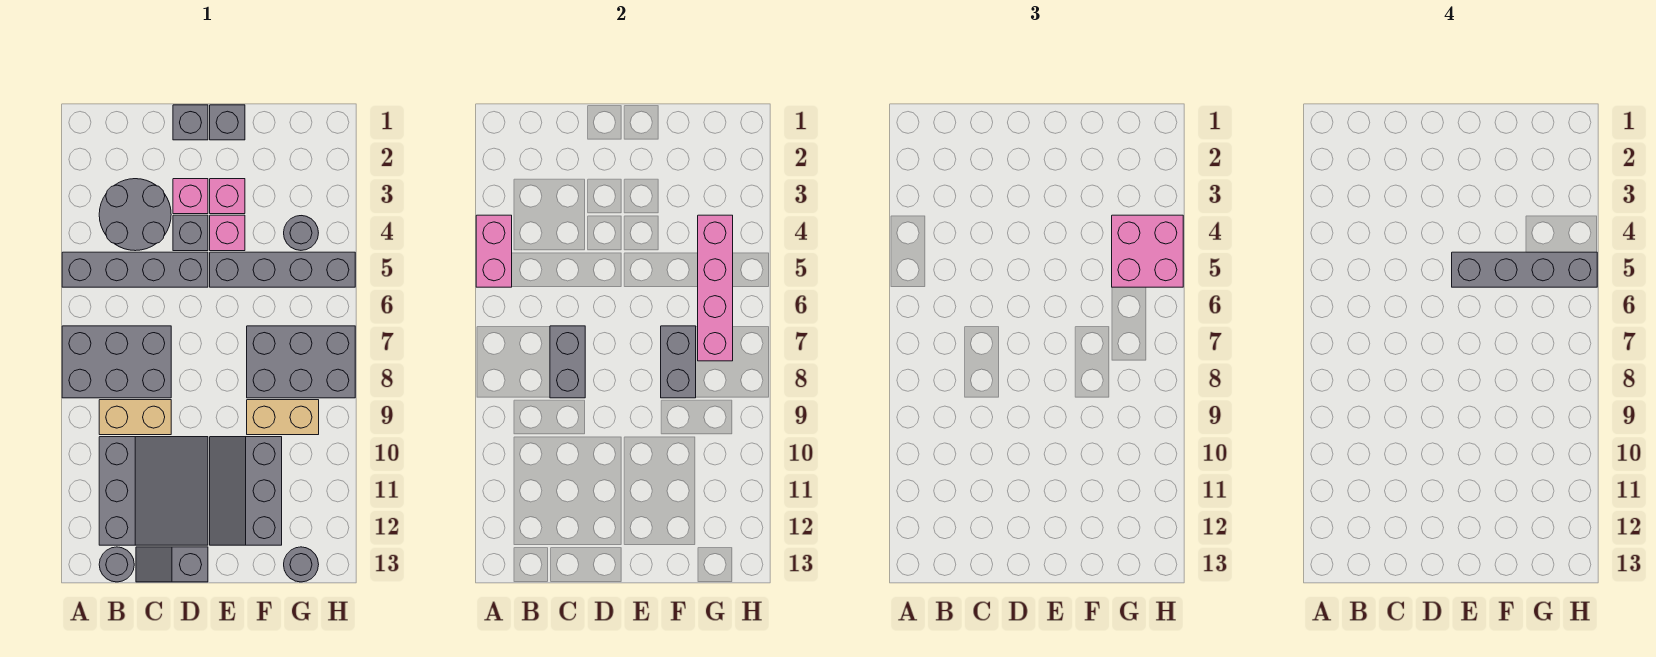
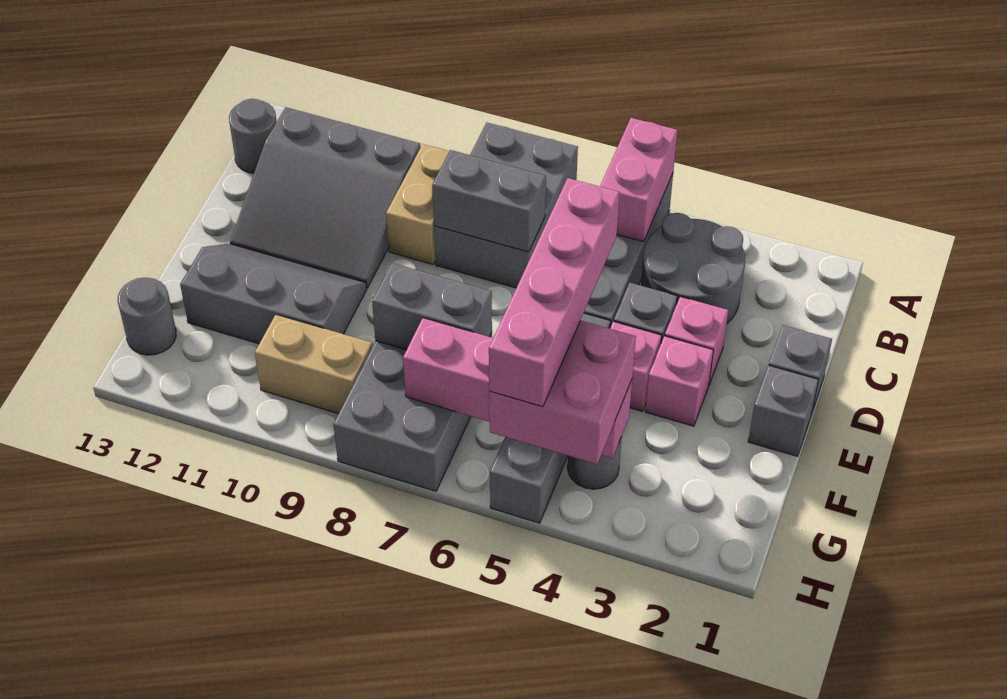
pink 1x2 brick [476,215,512,287] -> pink 1x2 brick turned to [600,118,677,242]
grey 1x2 slope [136,547,208,582] -> none
grey 1x4 brick [1452,252,1597,287] -> pink 1x4 brick [489,178,620,407]
tan 1x2 brick [247,400,319,435] -> tan 1x2 brick turned to [255,315,372,414]

